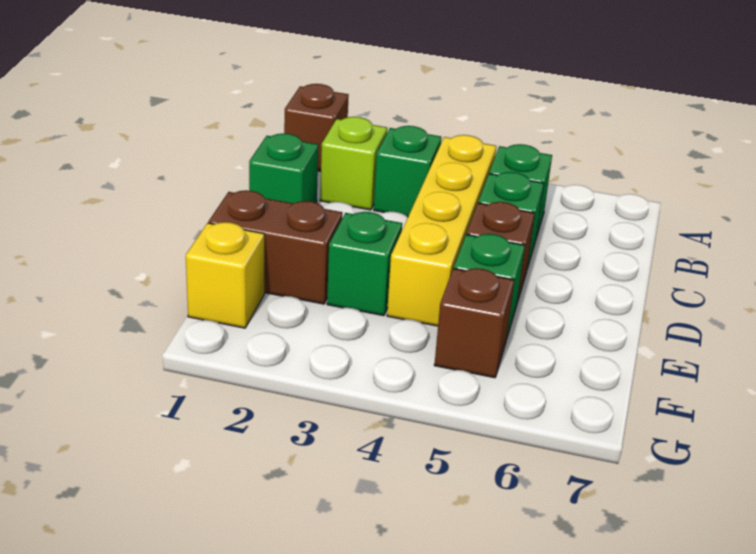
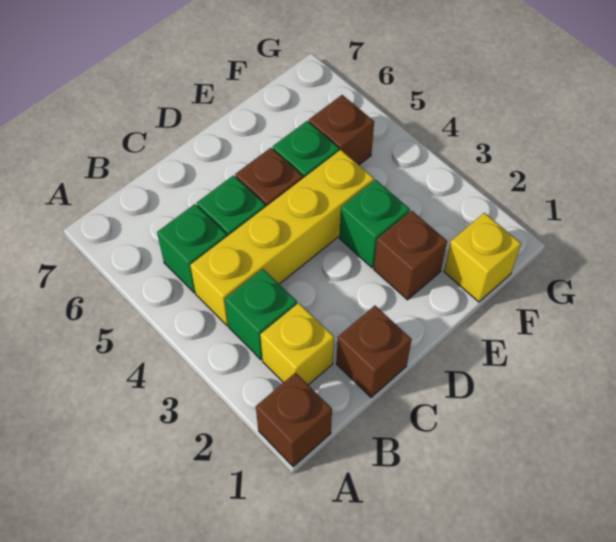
lime 1x1 brick [320,117,387,210] -> yellow 1x1 brick [260,303,334,385]
green 1x1 brick [249,133,318,203] -> brown 1x1 brick [336,306,412,397]
brown 1x2 brick [208,190,342,304] -> brown 1x1 brick [374,211,447,300]

